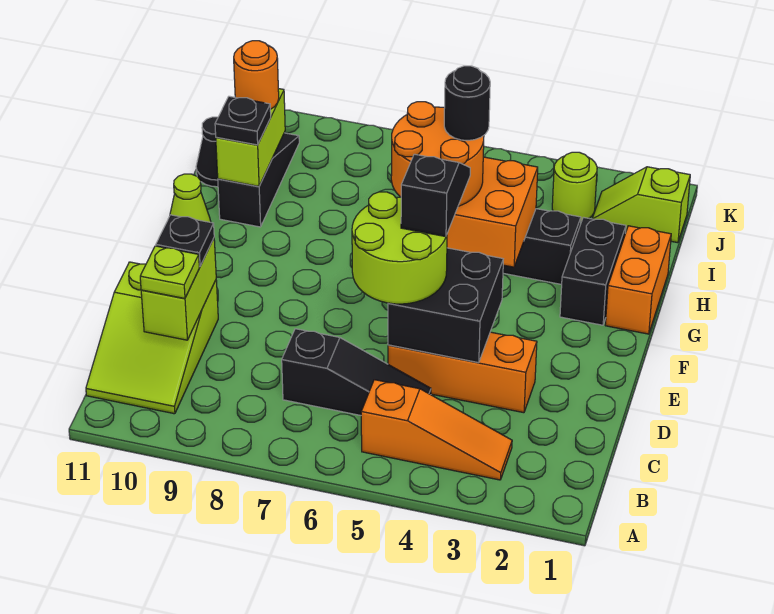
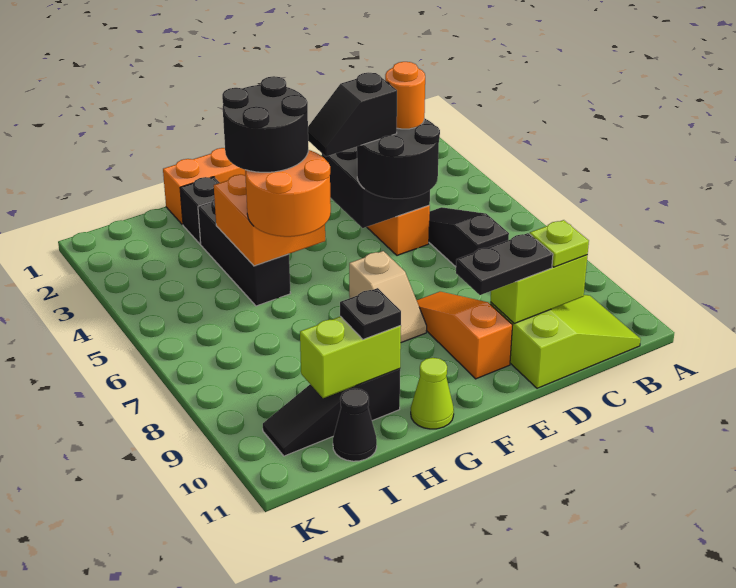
orange 1x3 slope [361,380,512,480] -> orange 1x3 slope moved to [417,292,512,379]
lime 2x2 round brick [352,192,447,304] -> black 2x2 round brick [357,118,440,199]
black 1x1 plate [156,215,214,266] -> black 1x2 plate [456,233,553,295]
none -> tan 1x2 slope [349,251,427,343]
black 1x2 brick [560,217,626,325] -> black 1x1 brick [180,177,220,244]
black 1x1 round brick [444,66,490,141] -> black 2x2 round brick [222,76,308,172]
orange 1x1 round brick [234,41,279,109] -> orange 1x1 round brick moved to [385,62,425,129]
lime 1x2 slope [592,167,690,243] -> none
lime 1x1 round brick [552,152,597,222] -> none

